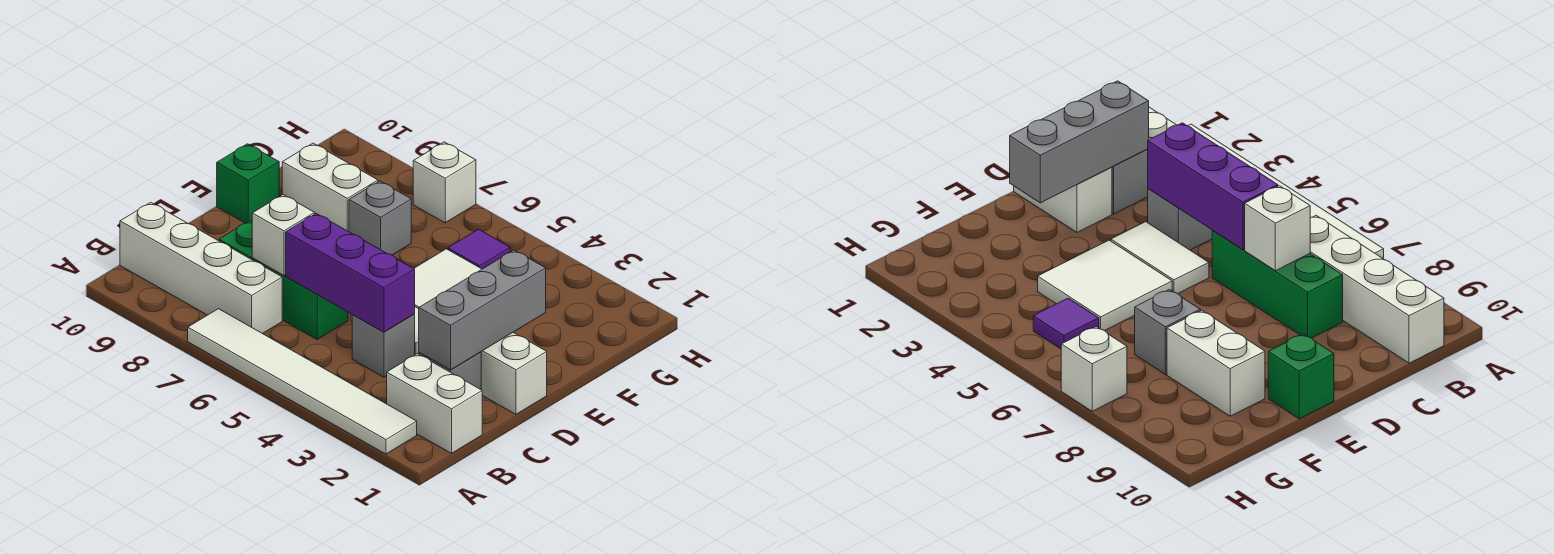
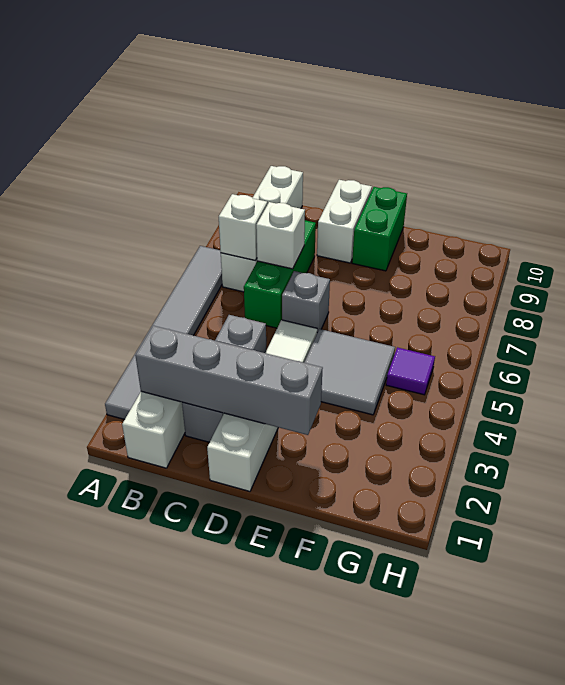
white 1x6 tile [188,309,417,454] -> grey 1x6 tile [105,246,222,419]
grey 1x3 brick [419,250,546,370] -> grey 1x4 brick [135,326,323,435]
purple 1x3 brick [286,213,415,332] -> none
white 2x2 tile [414,249,482,309] -> grey 2x2 tile [304,329,395,415]
green 1x1 brick [217,144,279,223] -> green 1x2 brick [352,187,407,271]
grey 1x1 brick [349,181,411,255] -> grey 1x1 brick moved to [282,271,330,332]
white 1x2 brick [282,143,378,232] -> white 1x2 brick moved to [317,180,372,263]
white 1x1 brick [413,142,476,223] -> white 1x1 brick moved to [219,194,267,260]

